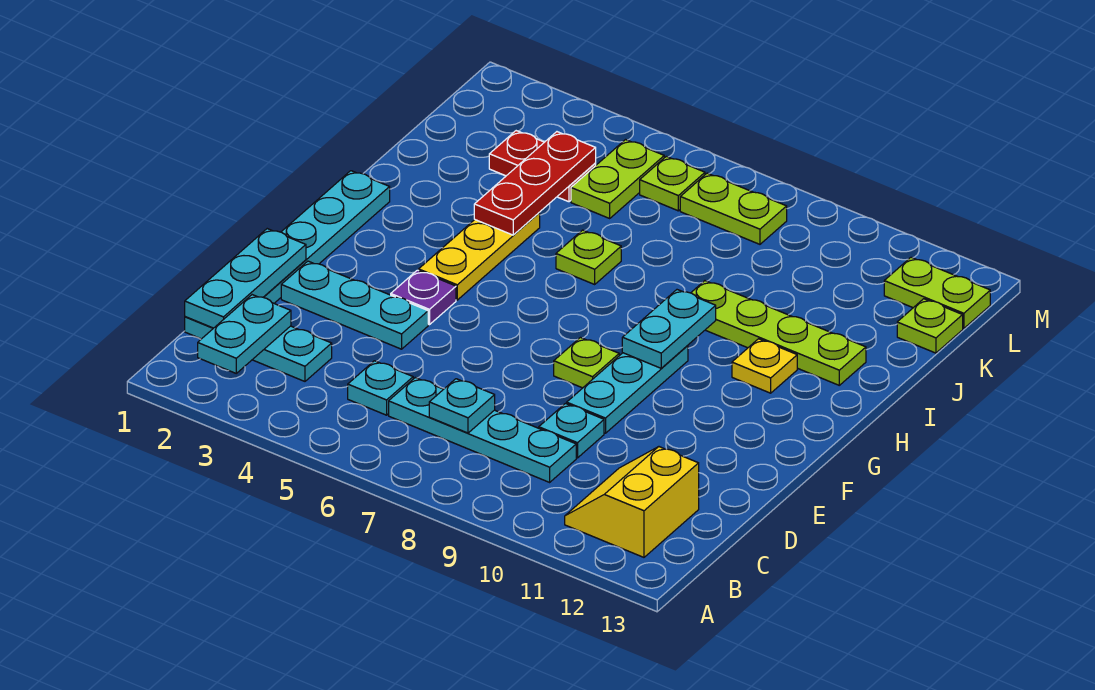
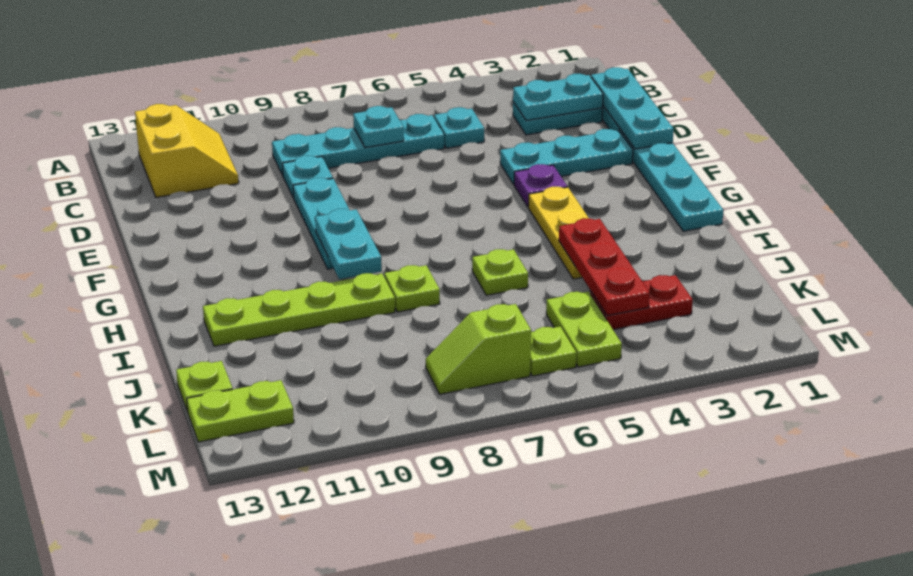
cyan 1x2 plate [198,295,291,373] -> cyan 1x2 plate turned to [513,74,603,121]
lime 1x1 plate [554,338,619,388] -> lime 1x1 plate moved to [384,265,440,312]
yellow 1x1 plate [732,339,797,393] -> none
lime 1x2 plate [680,173,787,244] -> lime 1x2 slope [426,304,531,394]

